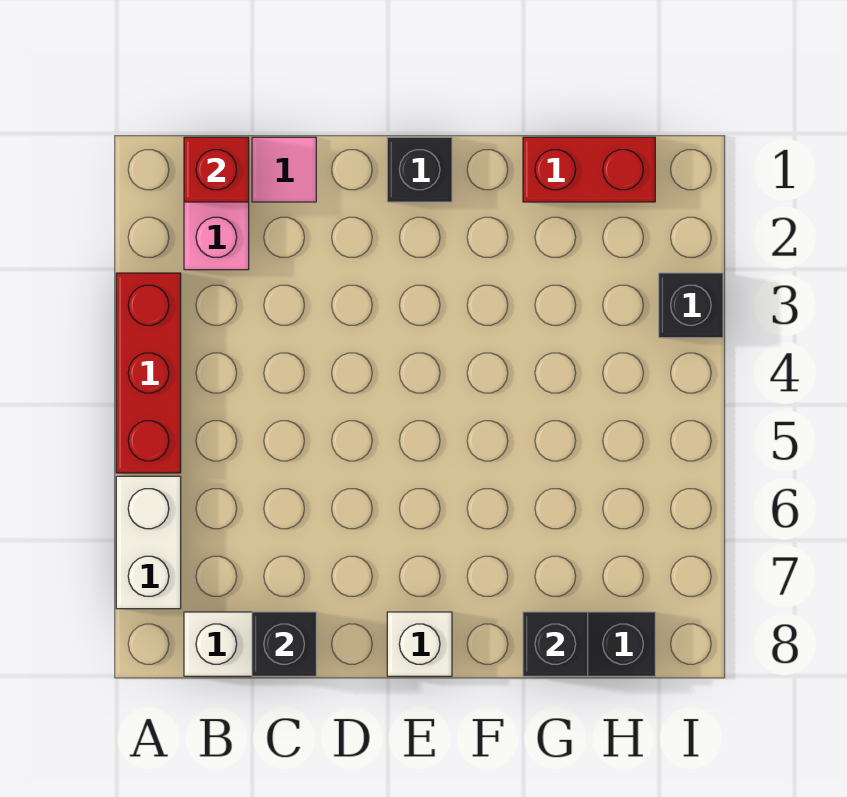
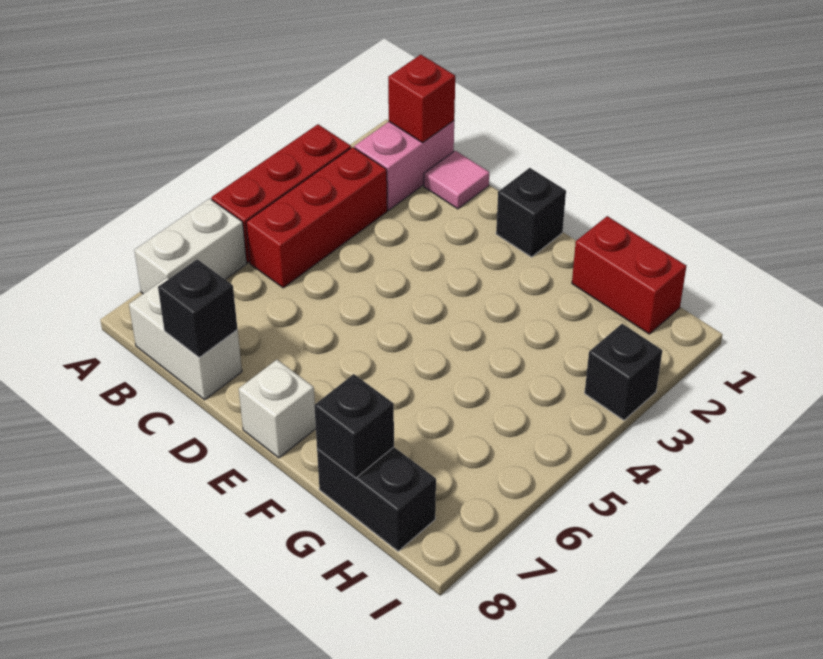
none -> red 1x3 brick [246,147,387,288]

